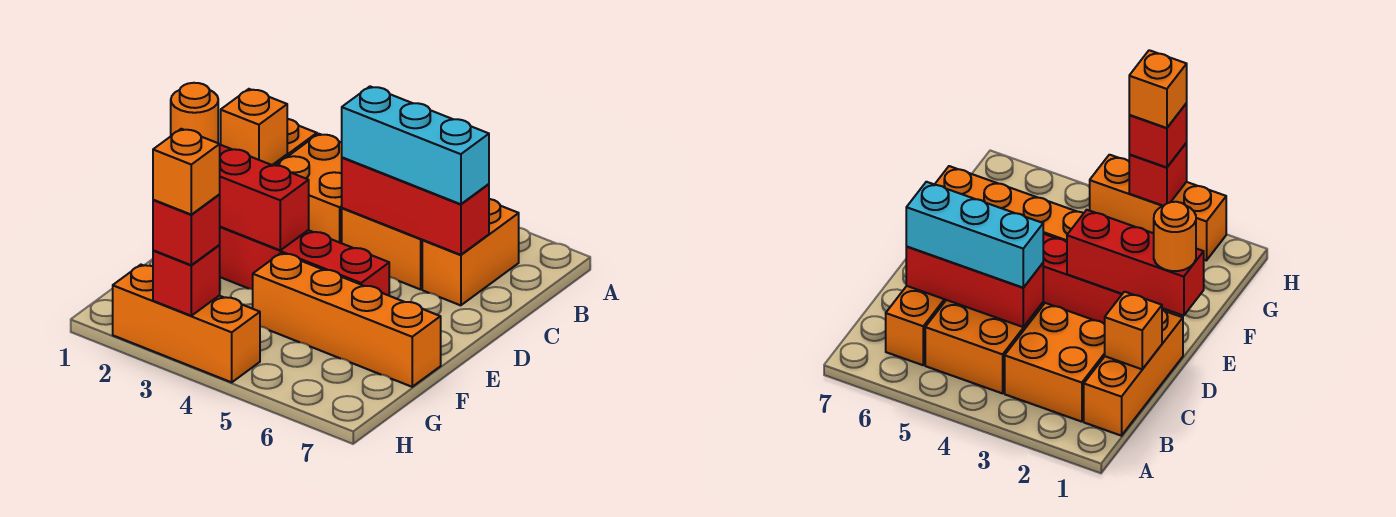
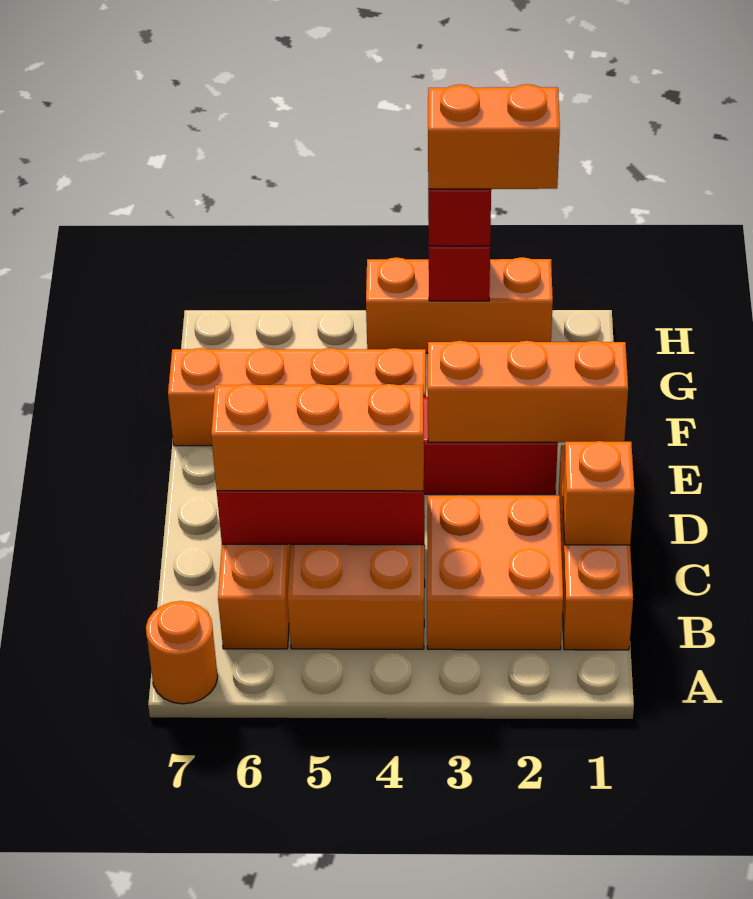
cyan 1x3 brick [342,86,489,204] -> orange 1x3 brick [211,384,424,491]
red 1x3 brick [219,145,309,250] -> orange 1x3 brick [428,341,628,442]
orange 1x1 round brick [171,83,218,143] -> orange 1x1 round brick moved to [146,601,218,704]
orange 1x1 brick [153,129,220,214] -> orange 1x2 brick [428,84,560,189]

